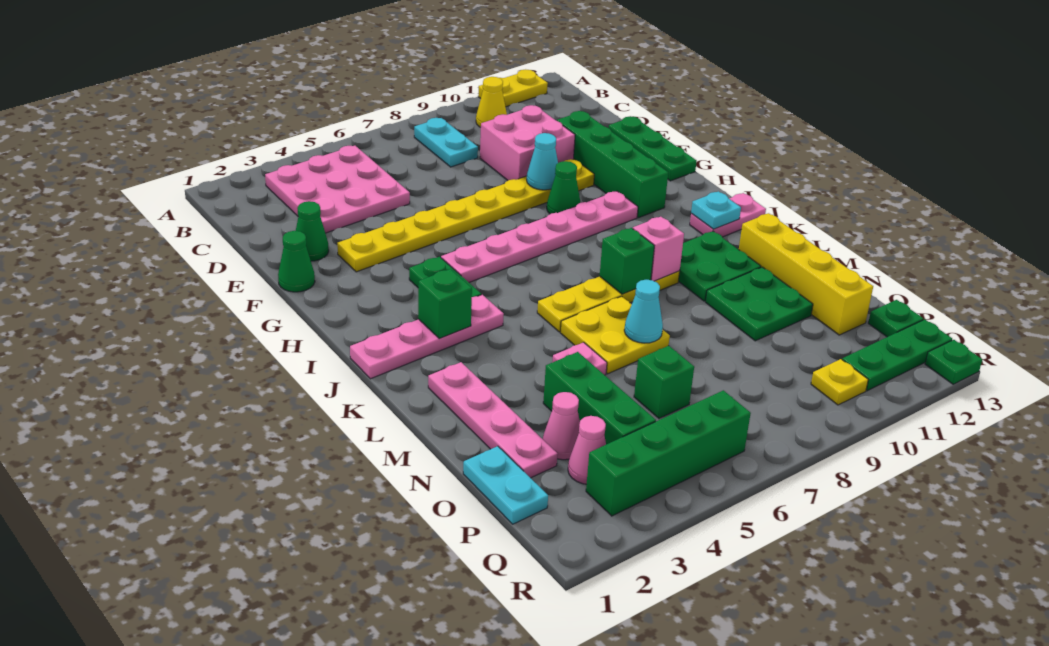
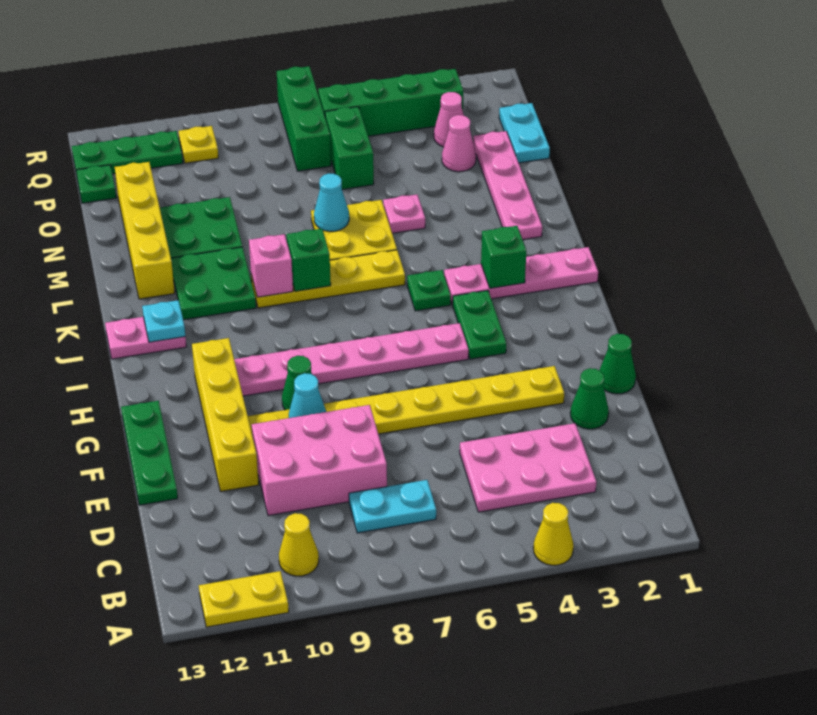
none -> yellow 1x1 cone [533,503,573,565]
pink 3x3 plate [265,146,410,233] -> pink 2x3 plate [460,423,596,512]
cyan 1x2 plate [414,118,478,167] -> cyan 1x2 plate turned to [349,480,436,533]
pink 2x2 brick [480,105,575,180] -> pink 2x3 brick [252,405,387,516]
green 1x4 brick [557,111,668,218] -> yellow 1x4 brick [192,338,259,491]
green 1x3 brick [543,352,656,444] -> green 1x3 brick moved to [277,66,331,171]
green 1x1 brick [634,346,694,418] -> green 1x2 brick [325,107,374,189]
green 1x1 plate [925,340,982,384] -> green 1x1 plate moved to [407,270,451,311]

